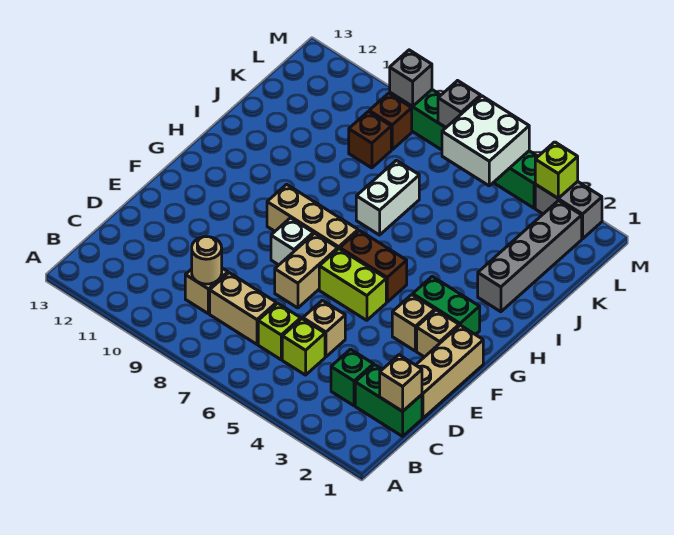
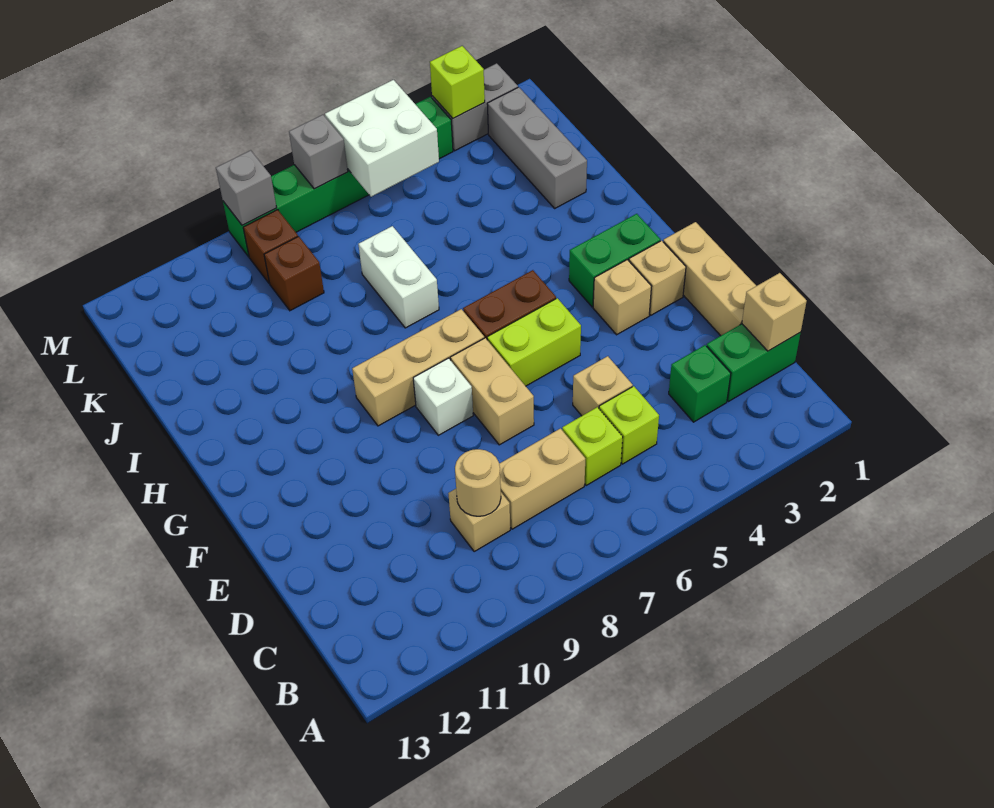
grey 1x4 brick [478,201,582,312] -> grey 1x3 brick [487,87,587,208]

